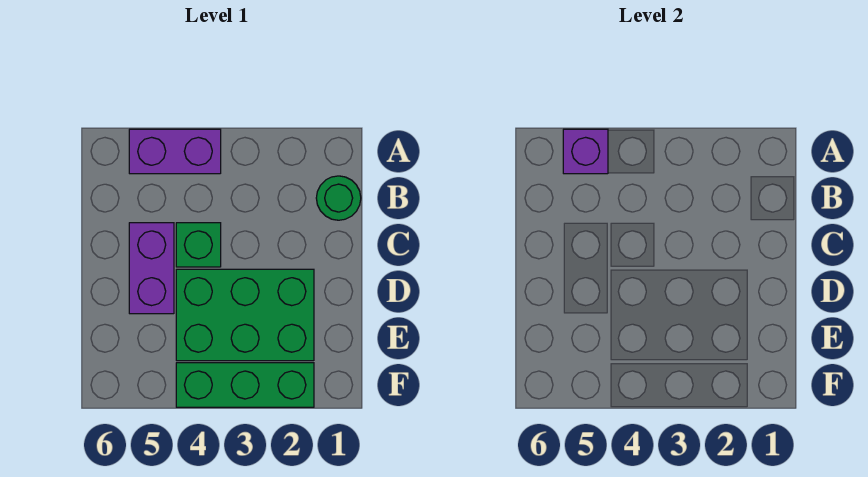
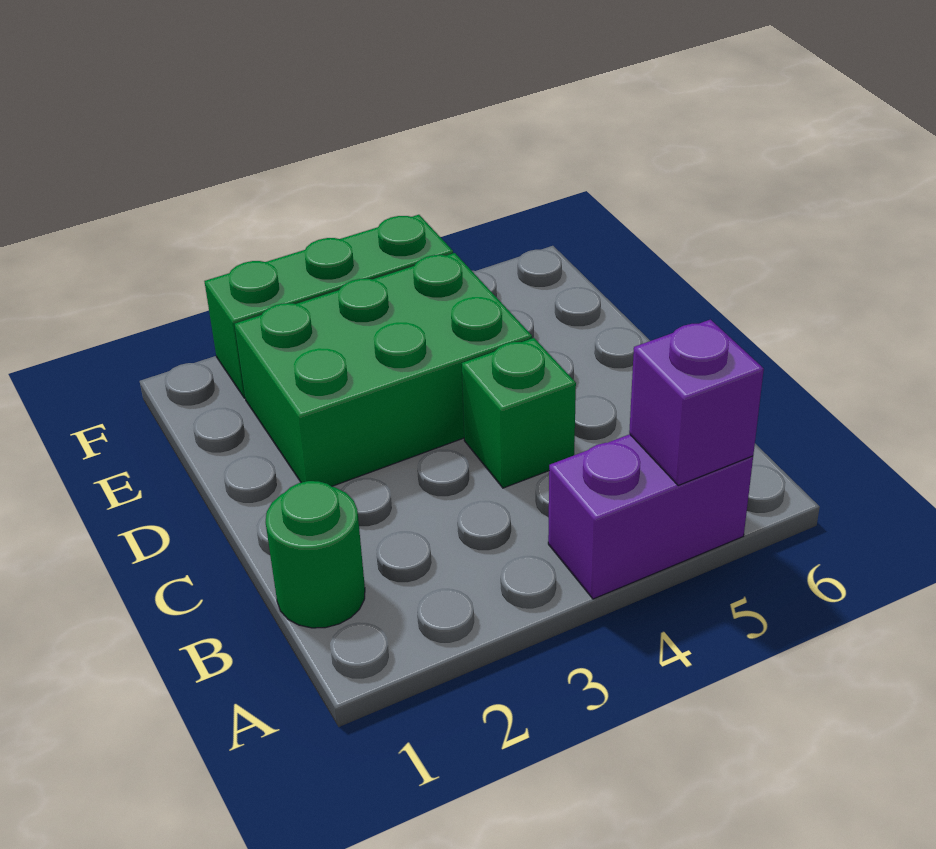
purple 1x2 brick [129,223,174,314] -> none

